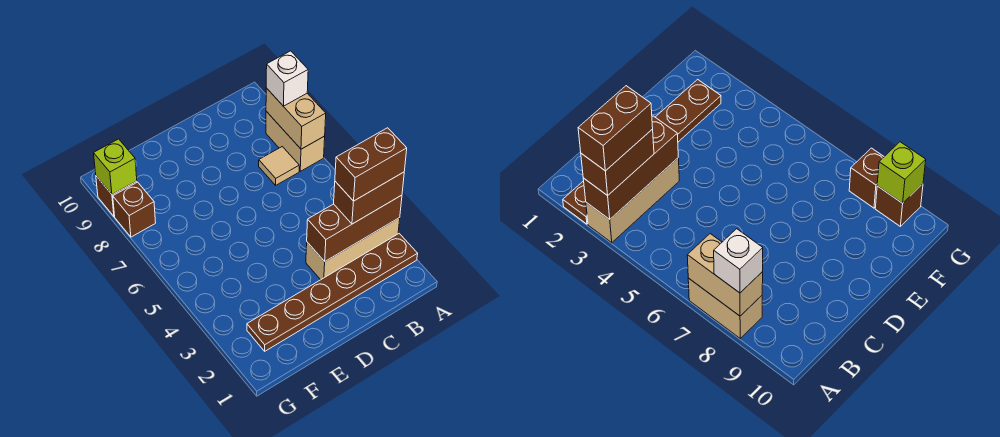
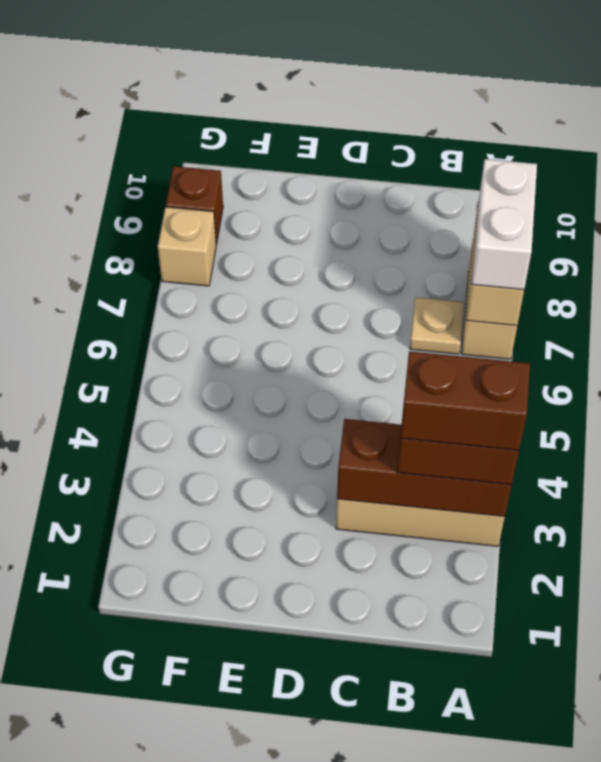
brown 1x6 plate [247,234,418,351] -> none
white 1x1 brick [266,51,308,106] -> white 1x2 brick [472,159,537,290]
tan 1x1 tile [259,147,299,185] -> tan 1x1 plate [410,297,464,354]
brown 1x1 brick [113,182,156,237] -> tan 1x1 brick [158,207,216,286]
lime 1x1 brick [94,139,137,194] -> none

